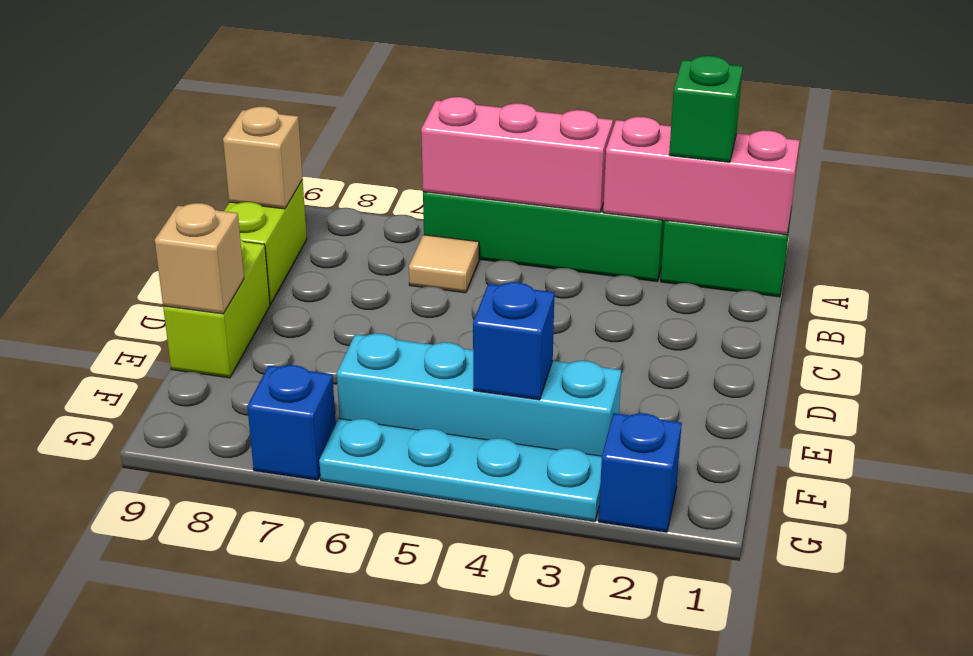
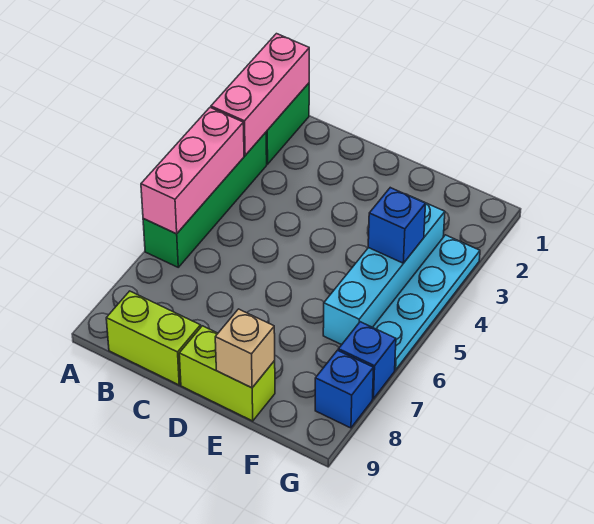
green 1x1 brick [669,56,743,162] -> none
tan 1x1 tile [409,235,479,293] -> none
tan 1x1 brick [223,107,303,209] -> none
blue 1x1 brick [599,413,682,532] -> blue 1x1 brick moved to [315,350,374,428]

